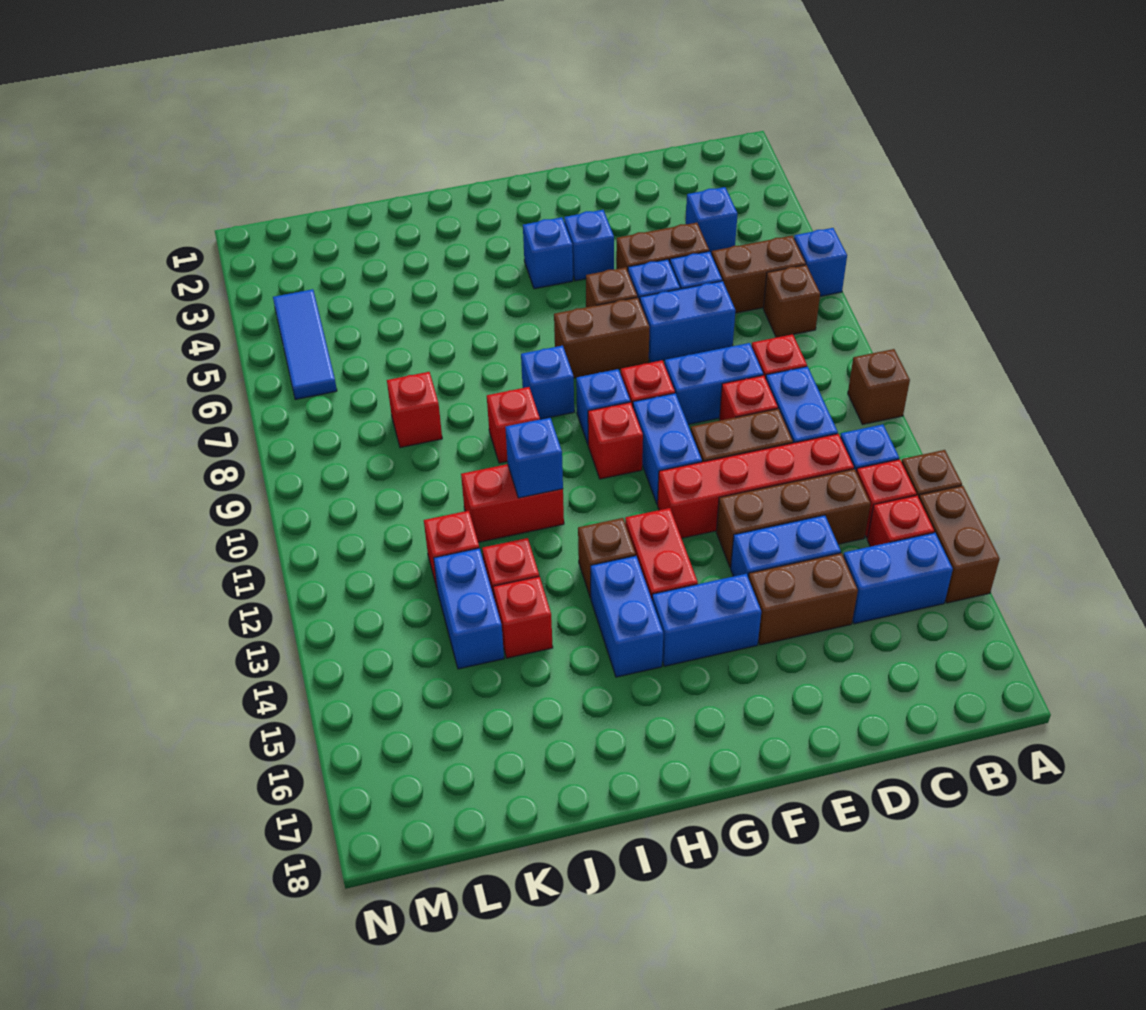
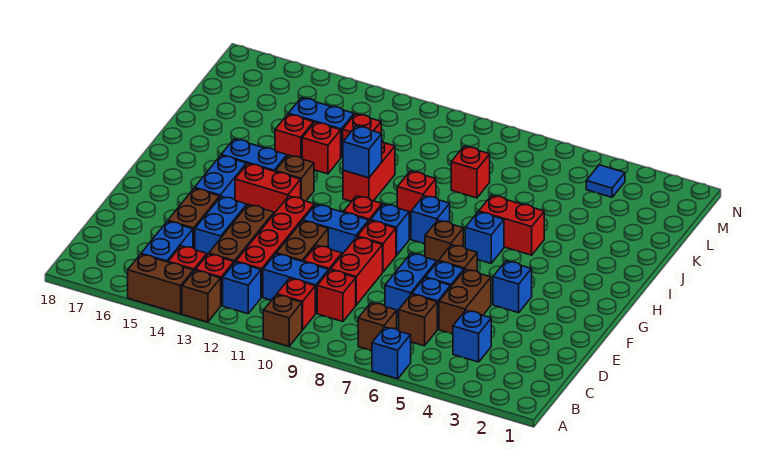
brown 1x2 brick [712,236,806,313] -> brown 1x1 brick [399,294,437,346]
none -> red 1x1 brick [277,278,315,330]
blue 1x2 brick [665,343,763,424] -> red 1x2 brick [331,237,383,305]
brown 1x2 brick [554,297,650,378] -> brown 1x1 brick [425,220,463,262]
blue 1x1 brick [523,217,573,289] -> blue 1x1 brick moved to [465,212,504,263]
none -> red 1x2 brick [479,195,544,255]
blue 1x3 tile [273,289,337,400] -> blue 1x1 tile [586,165,625,197]

